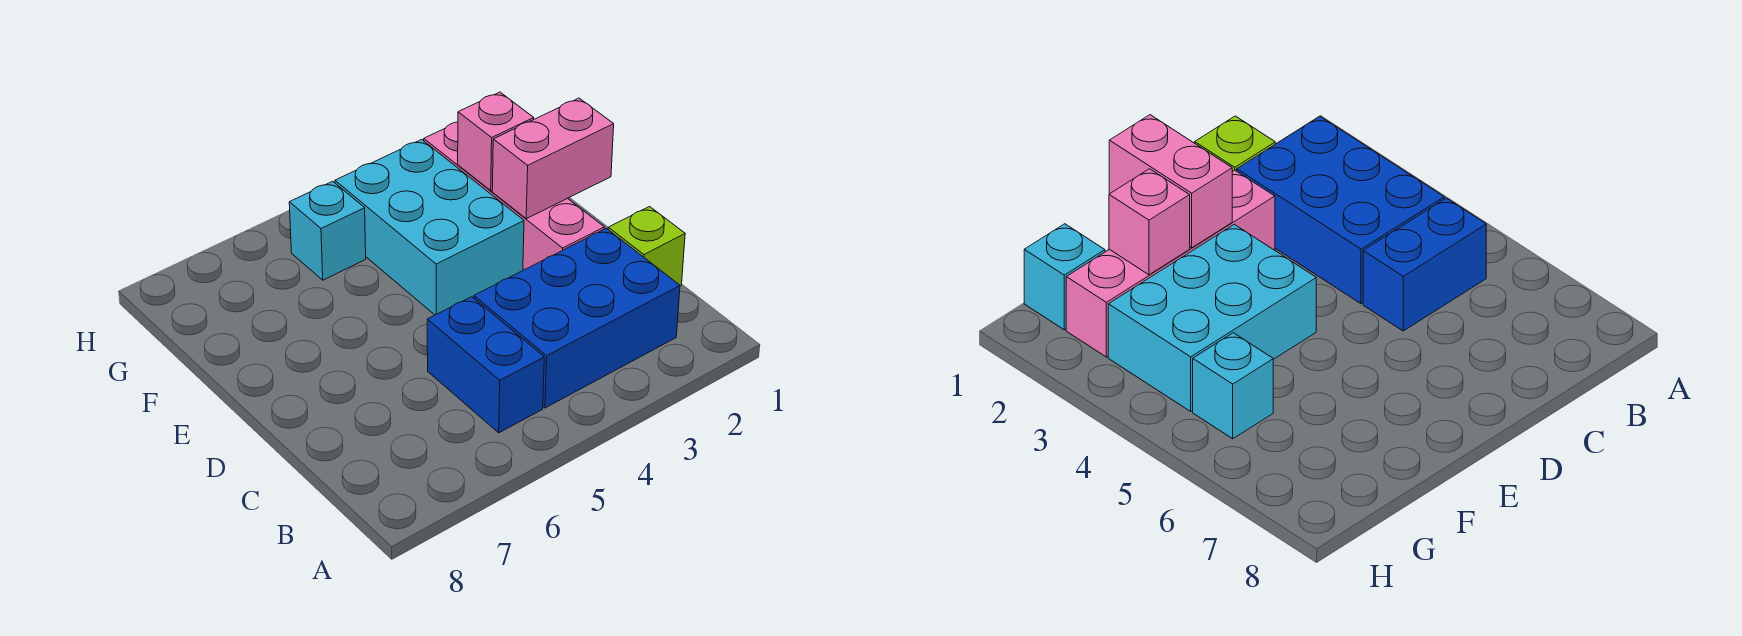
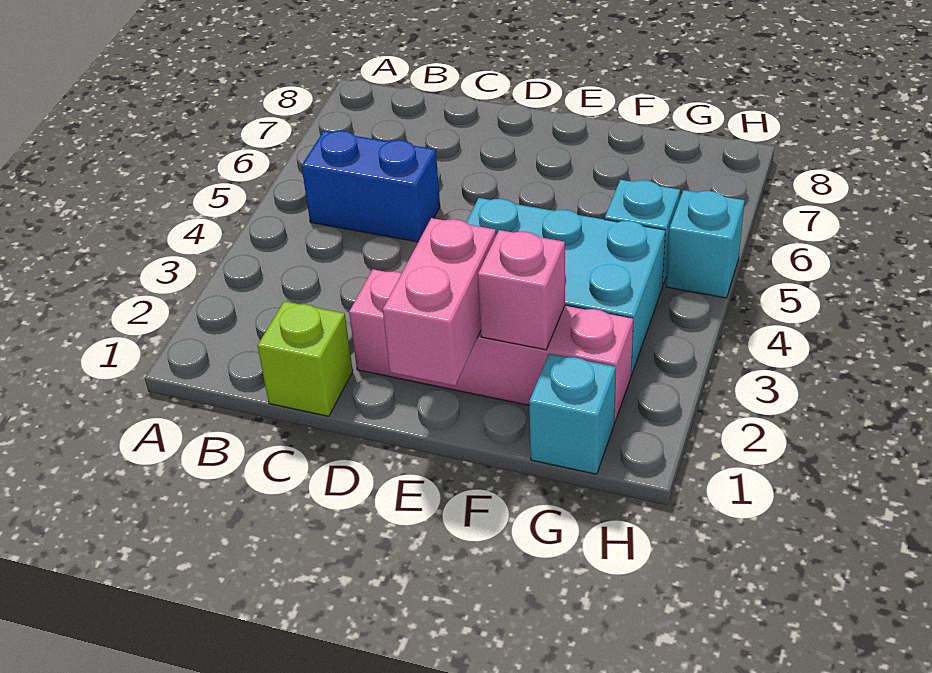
blue 2x3 brick [474,228,680,408] -> none
none -> cyan 1x1 brick [666,190,745,298]

